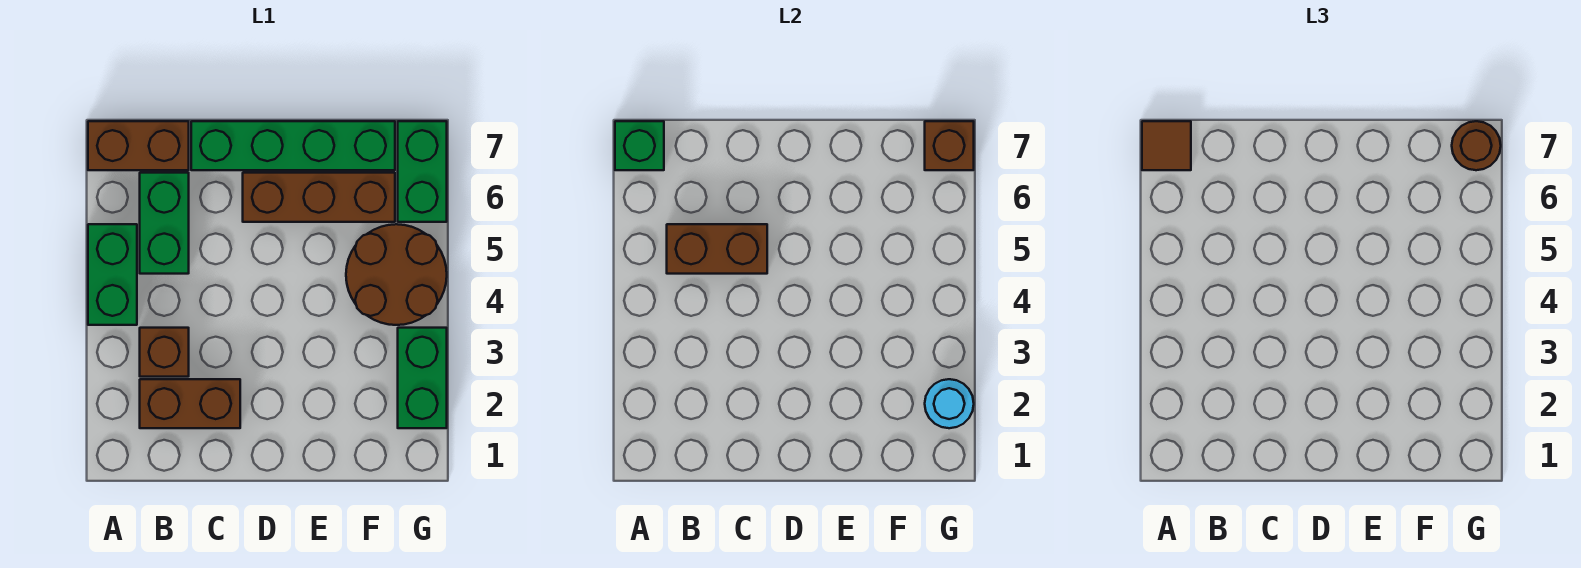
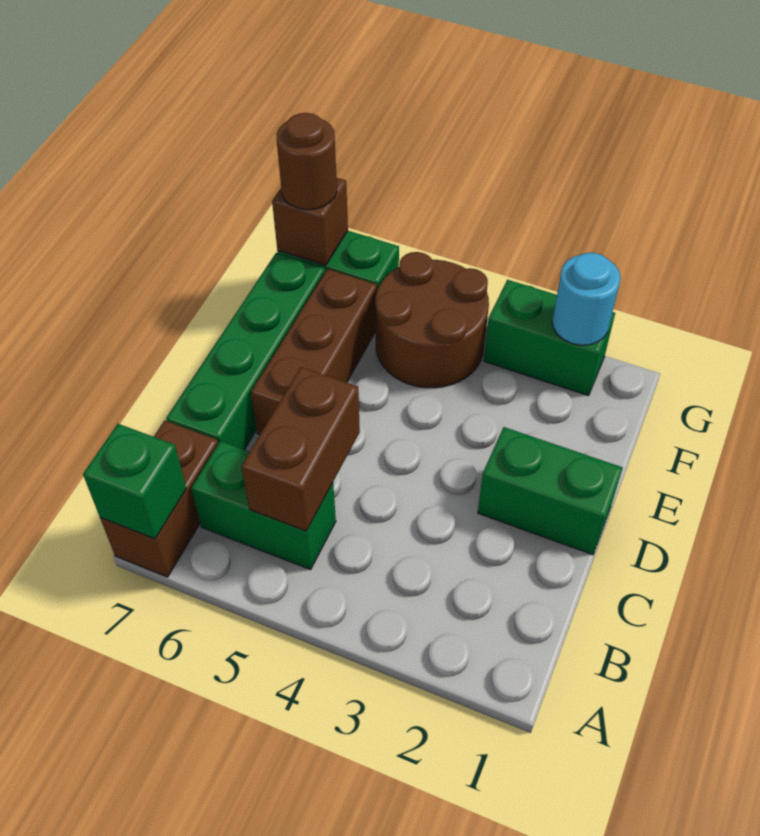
green 1x2 brick [88,224,137,325] -> green 1x2 brick moved to [478,427,623,555]
brown 1x1 tile [1142,121,1191,170] -> none
brown 1x2 brick [140,379,240,428] -> none
brown 1x1 brick [140,328,189,377] -> none

